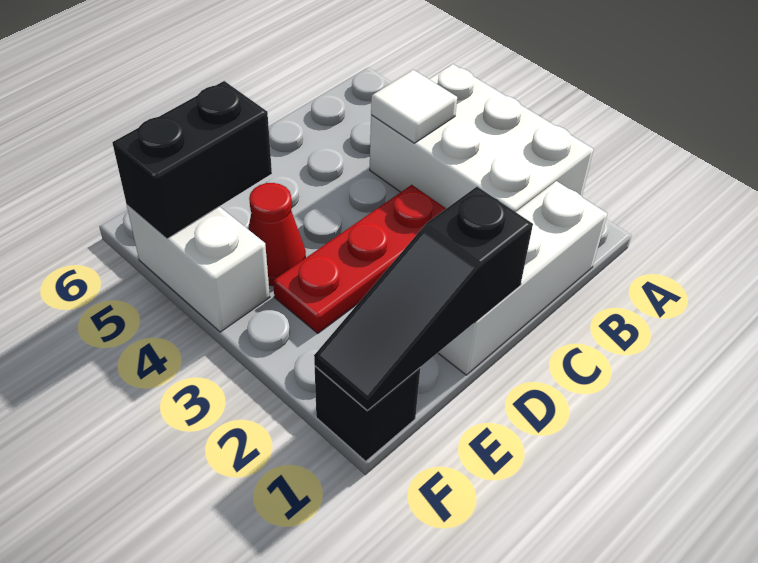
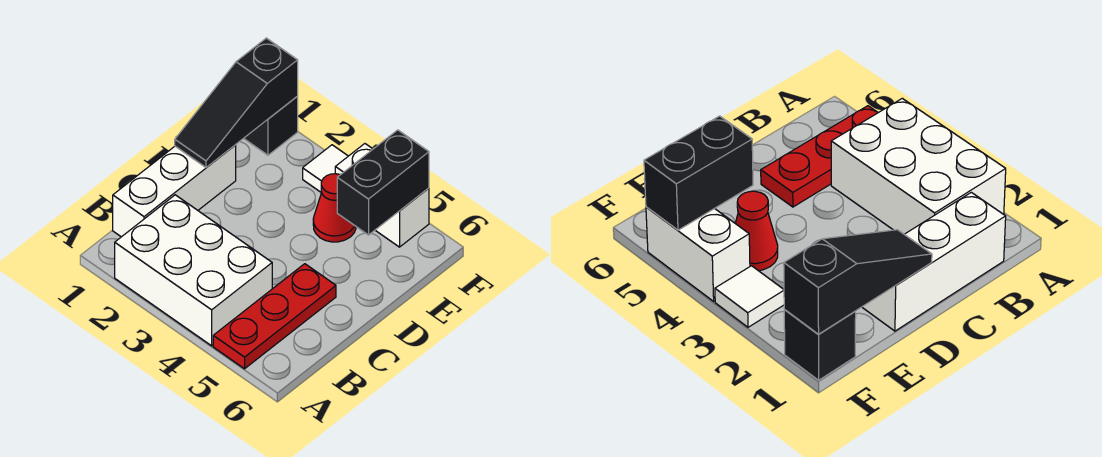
white 1x1 tile [371,70,457,143] -> white 1x1 tile moved to [303,145,348,193]
red 1x3 plate [273,185,446,333] -> red 1x3 plate moved to [213,264,336,369]
black 1x3 slope [314,187,533,410] -> black 1x3 slope turned to [175,38,298,168]

